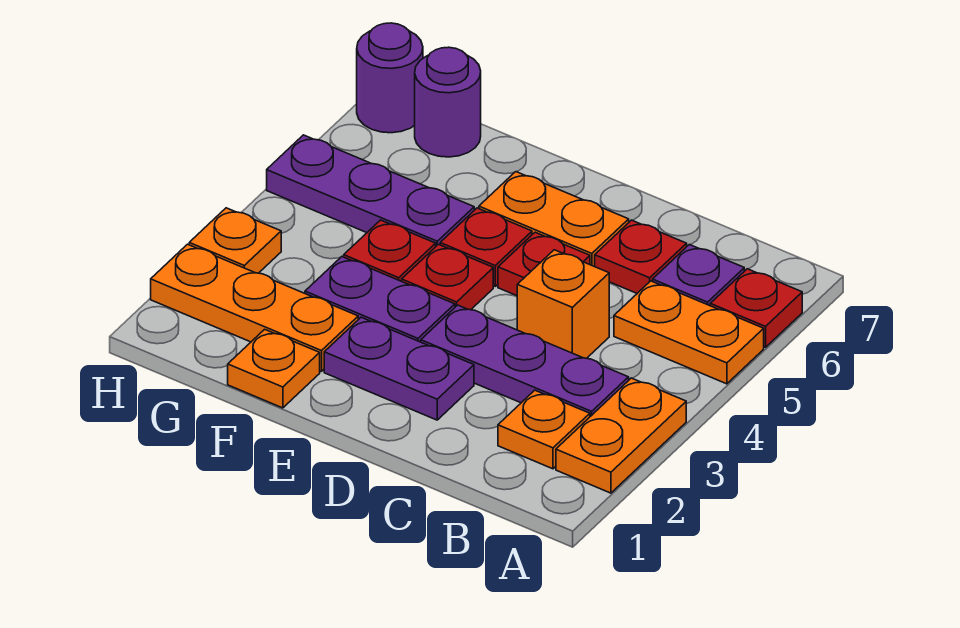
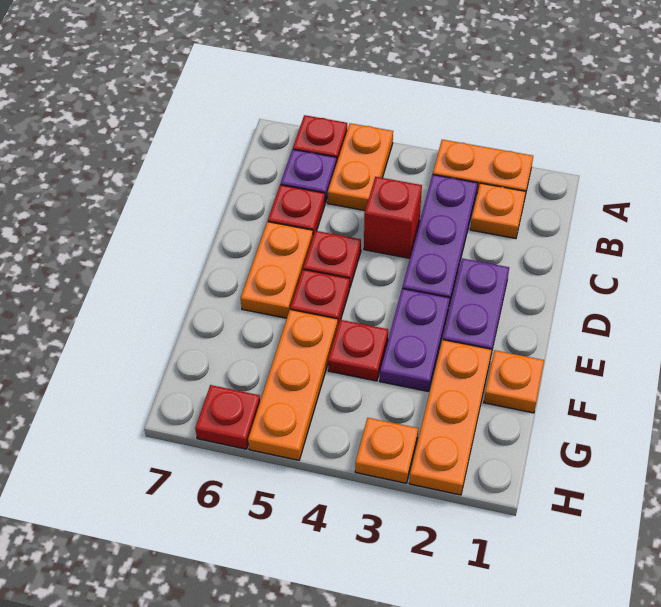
orange 1x1 brick [517,250,609,358] -> red 1x1 brick [364,177,422,258]
red 1x1 plate [402,245,493,310] -> red 1x1 plate moved to [195,385,260,449]
purple 1x3 plate [267,135,474,246] -> orange 1x3 plate [248,310,338,460]
purple 1x1 round brick [415,47,481,157] -> none
purple 1x1 round brick [357,23,423,133] -> none

